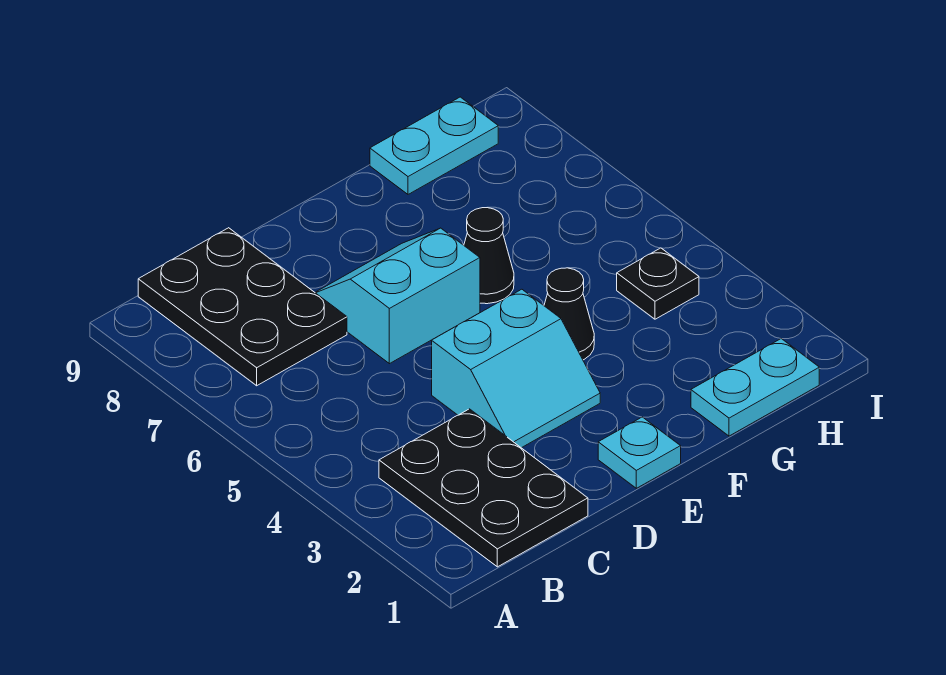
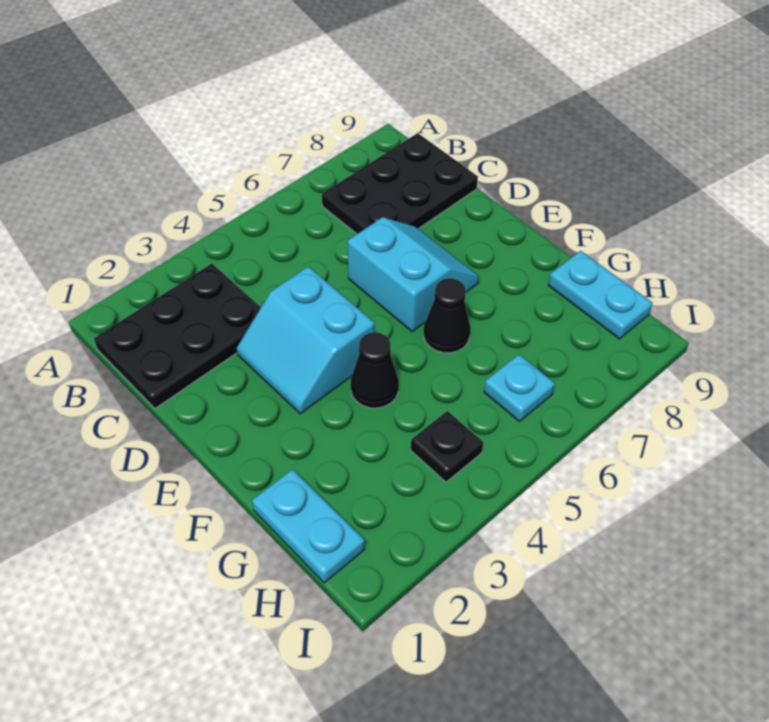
cyan 1x1 plate [598,417,681,488] -> cyan 1x1 plate moved to [484,355,555,421]

